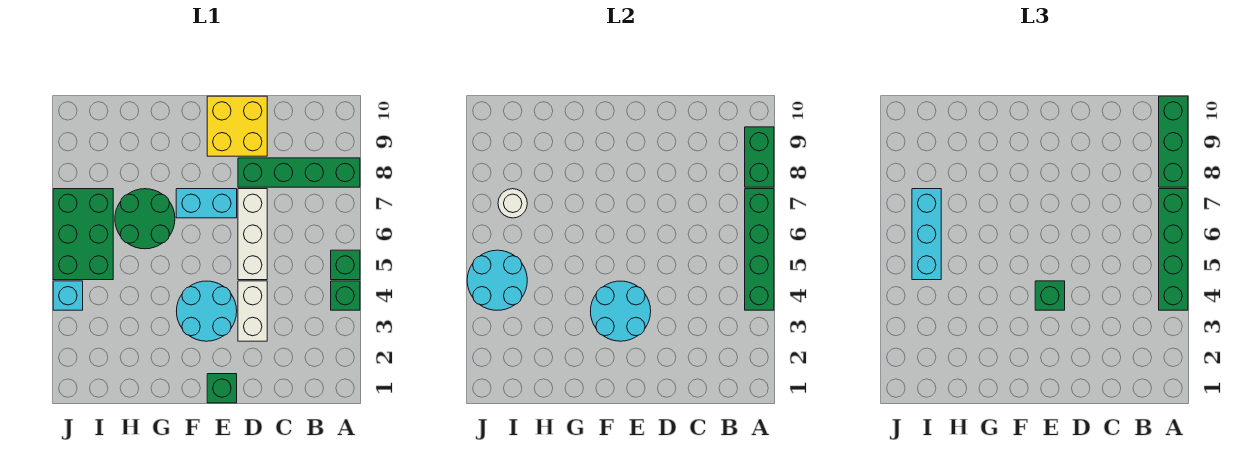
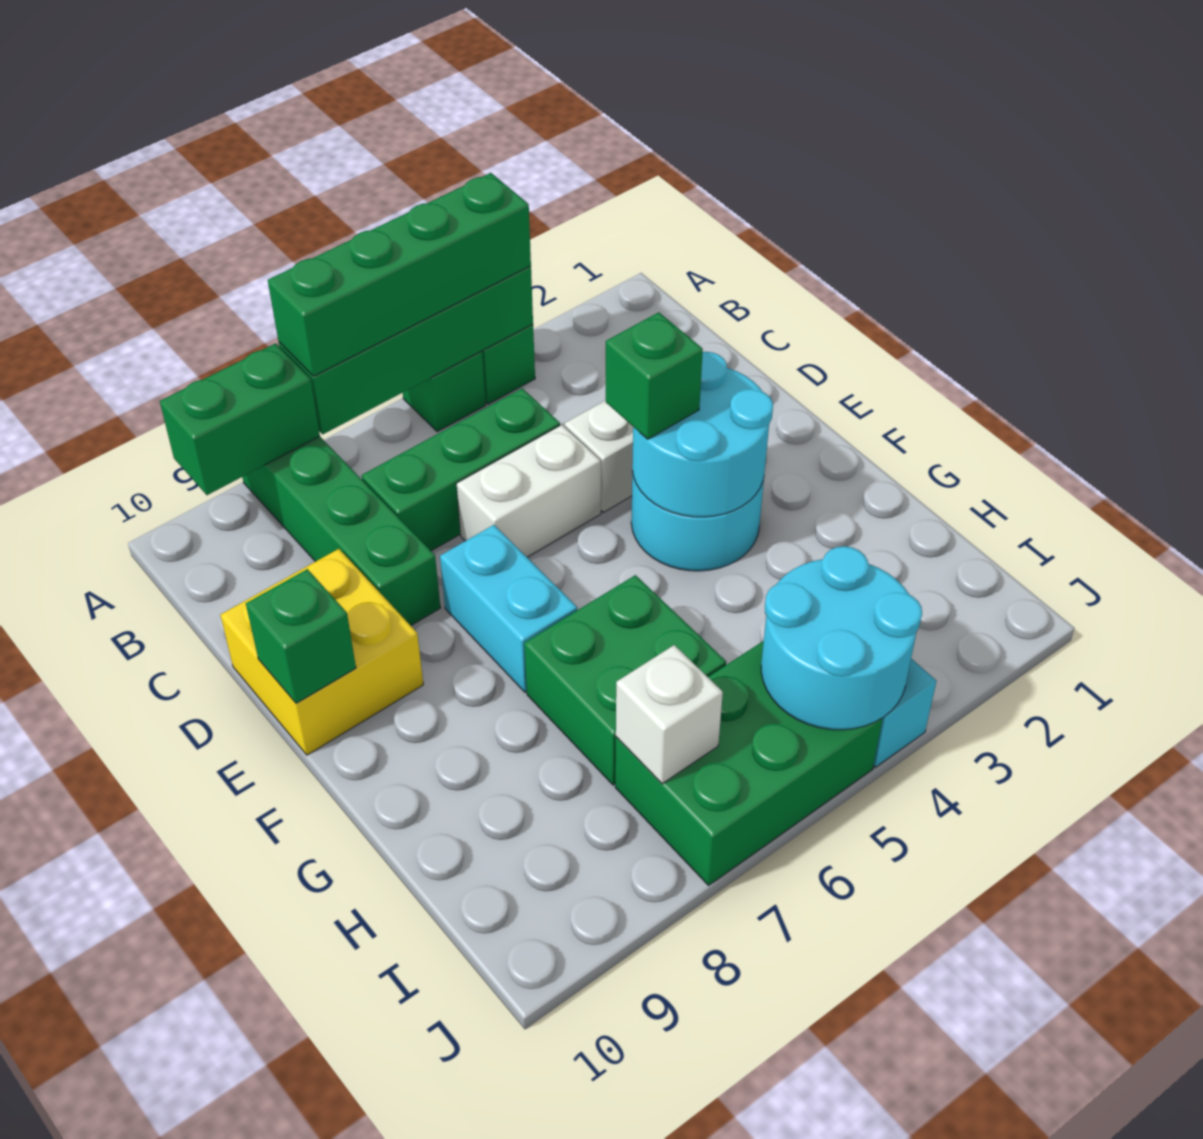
green 1x3 brick [1159,96,1188,187] -> green 1x3 brick moved to [362,388,560,551]
white 1x3 brick [238,189,267,280] -> white 1x2 brick [456,425,601,557]
green 1x1 brick [207,374,237,403] -> green 1x1 brick moved to [246,569,356,703]
green 2x2 round brick [115,189,175,249] -> green 2x2 brick [524,575,726,785]
cyan 1x3 brick [912,189,941,280] -> none
white 1x1 round brick [498,189,527,218] -> white 1x1 brick [616,645,723,784]

